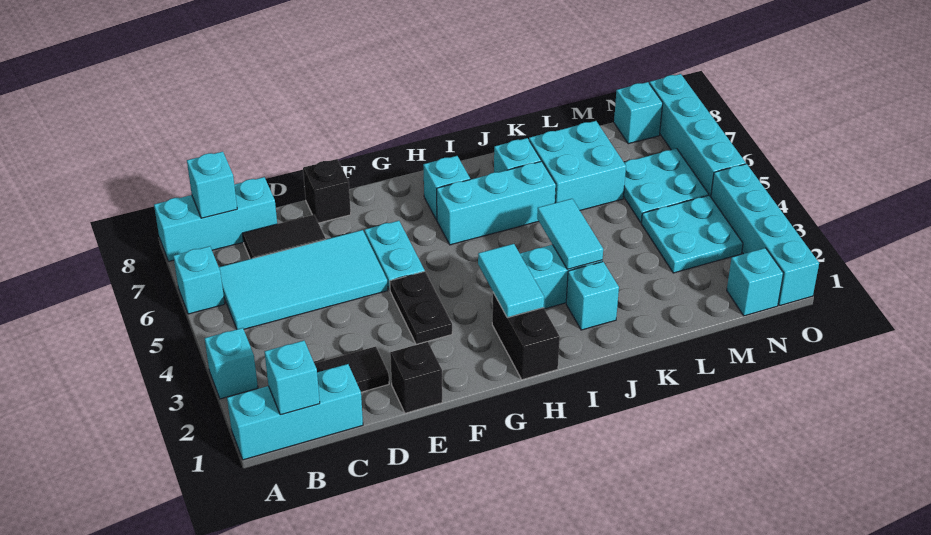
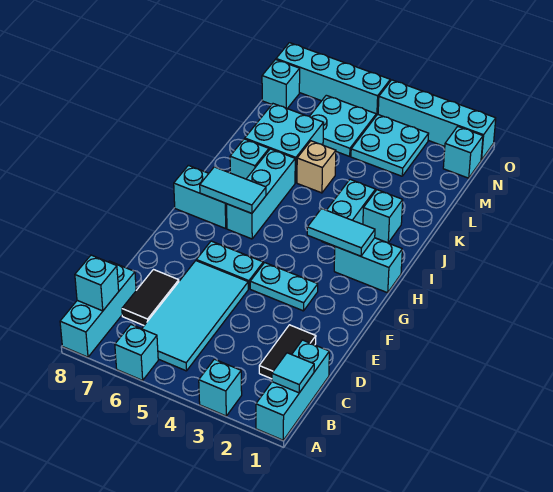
cyan 1x1 brick [265,341,320,415] -> cyan 1x1 tile [272,353,314,393]
black 1x1 brick [390,342,442,413] -> none
black 1x1 brick [303,159,351,223] -> none
black 1x2 plate [390,271,452,344] -> cyan 1x2 plate [250,263,318,311]
black 1x2 brick [492,293,560,380] -> cyan 1x2 brick [334,238,402,293]
cyan 1x1 brick [423,156,470,220] -> cyan 1x2 brick [174,165,227,228]
cyan 1x2 tile [537,199,603,269] -> cyan 1x2 tile moved to [200,167,266,213]
none -> tan 1x1 brick [297,141,336,193]

